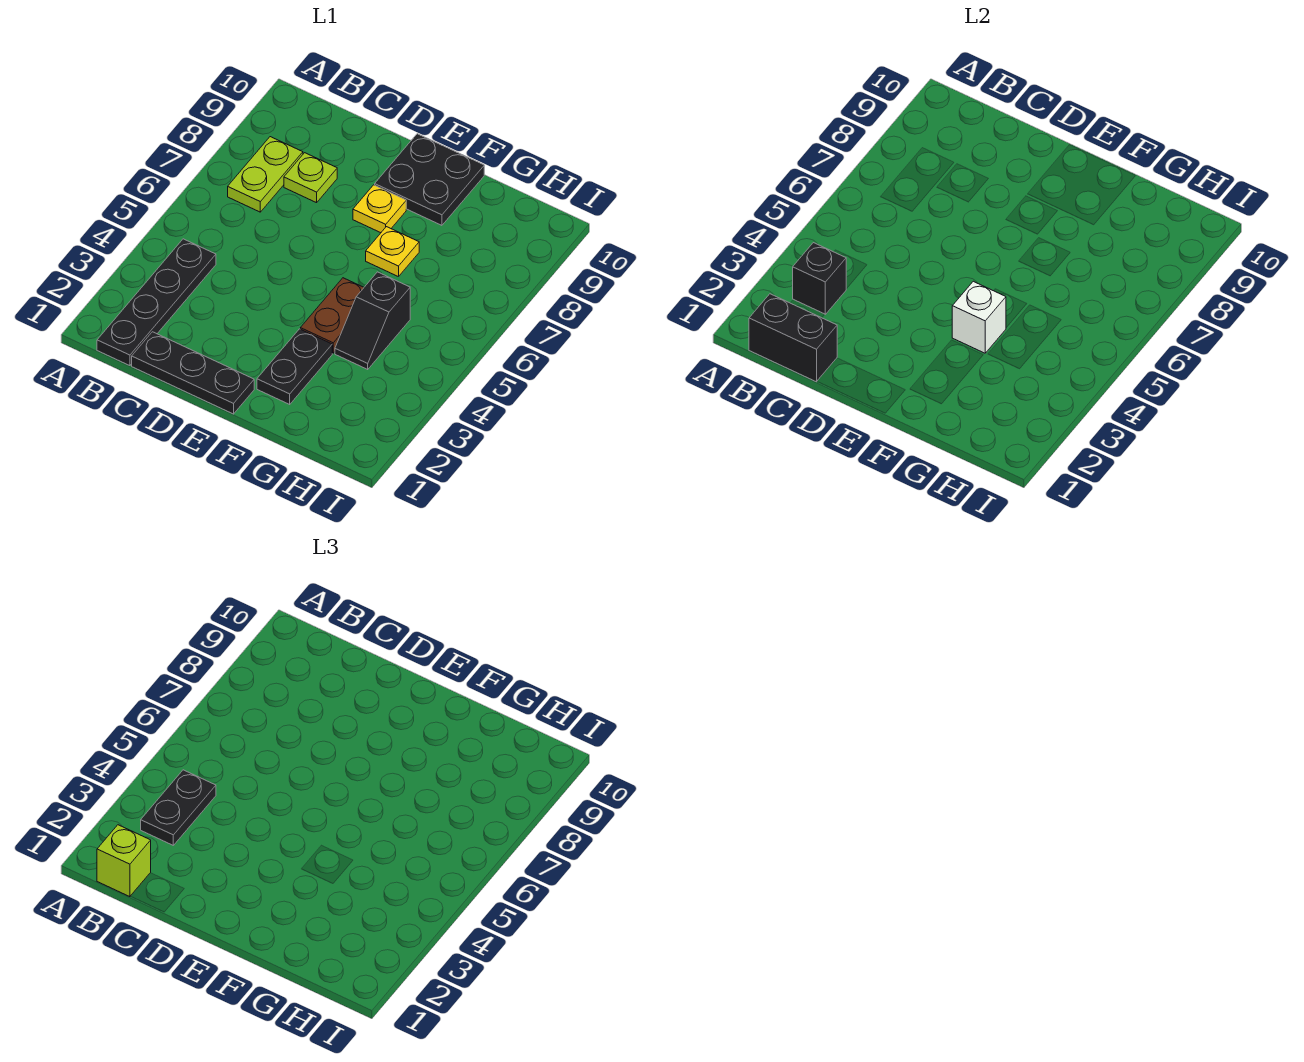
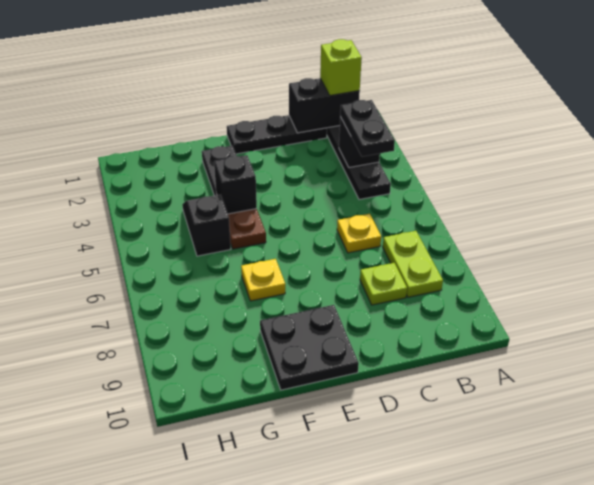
yellow 1x1 plate [353,185,406,233] -> yellow 1x1 plate moved to [337,214,381,253]
white 1x1 brick [952,281,1006,353] -> black 1x1 brick [214,155,257,214]

